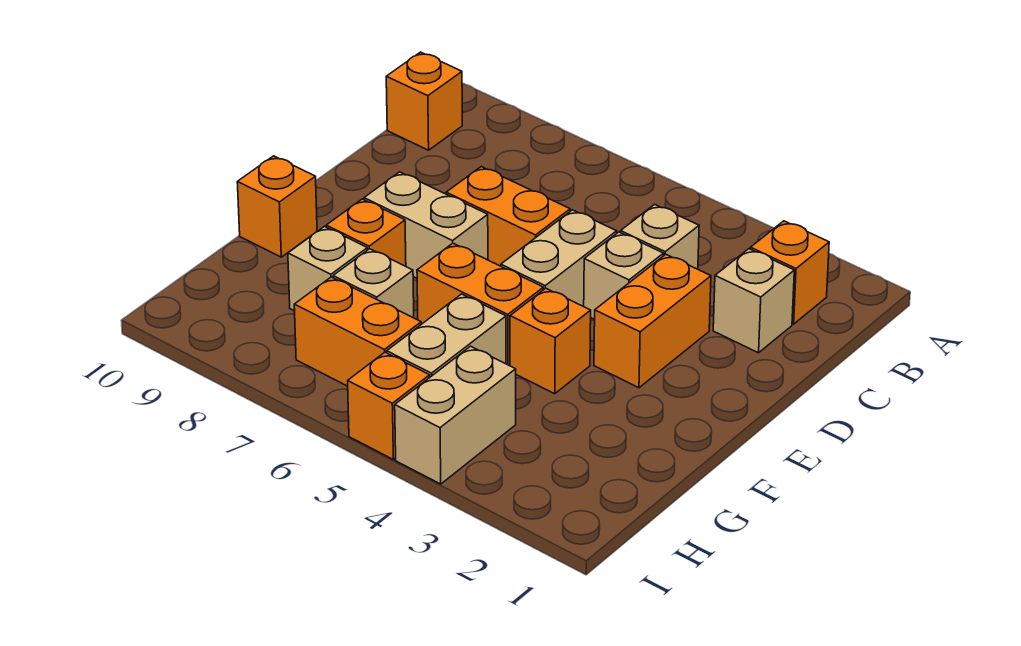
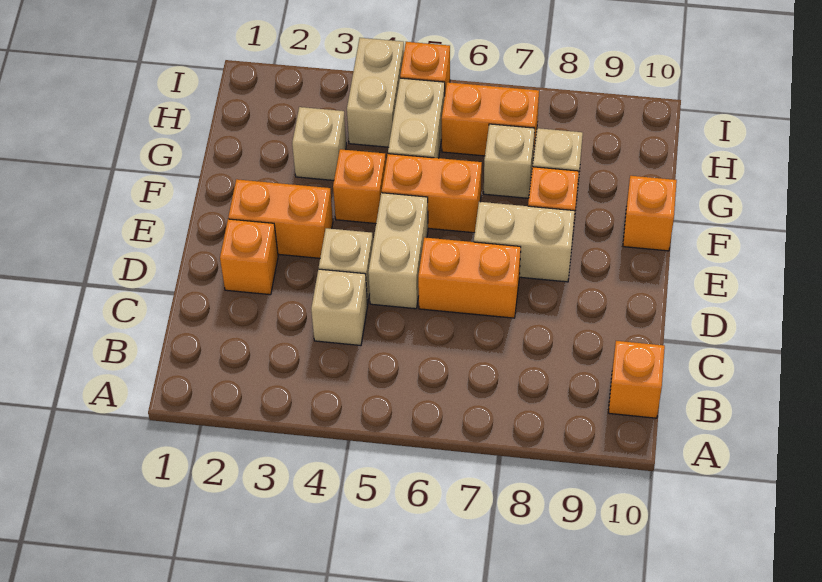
orange 1x1 brick [750,221,829,324] -> orange 1x1 brick moved to [220,219,278,295]
tan 1x1 brick [713,249,794,353] -> tan 1x1 brick moved to [292,107,346,180]
orange 1x2 brick [594,254,711,388] -> orange 1x2 brick turned to [228,179,333,258]

